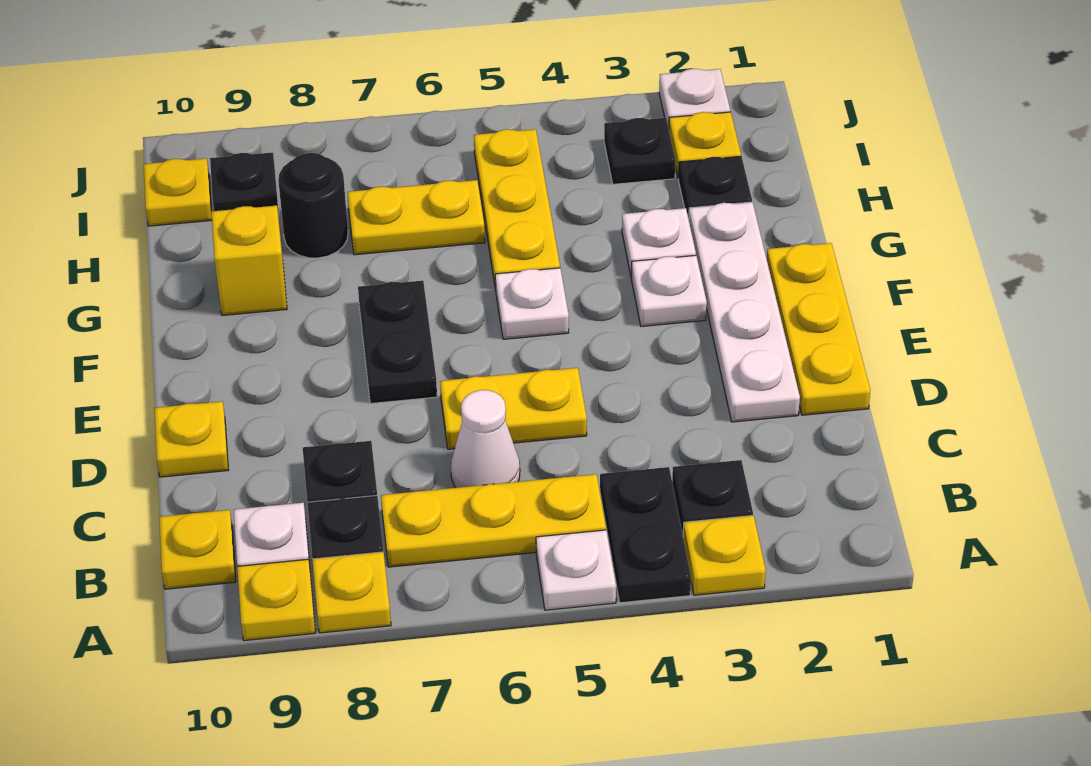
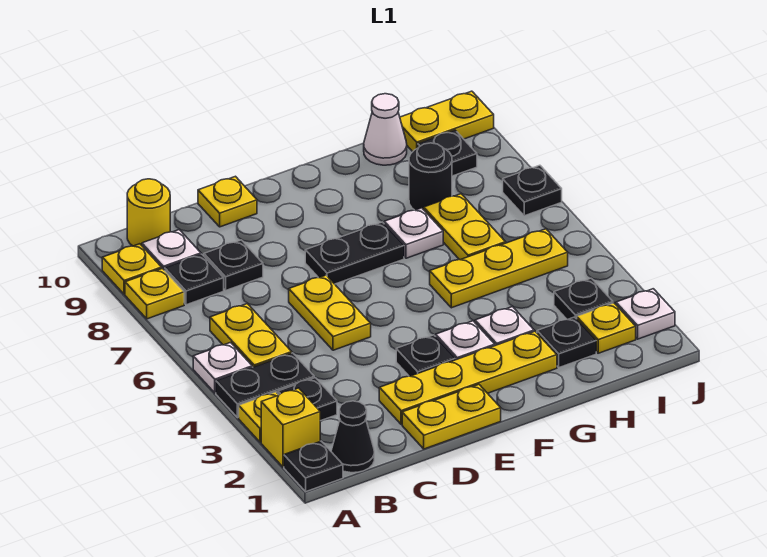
none -> black 1x1 plate [284,441,343,492]
none -> black 1x1 cone [331,401,374,473]
yellow 1x3 plate [381,474,606,567] -> yellow 1x2 plate [210,304,292,367]
yellow 1x1 plate [159,510,236,589] -> yellow 1x1 round brick [127,179,170,246]
white 1x1 cone [451,390,520,488] -> white 1x1 cone moved to [364,94,407,165]
yellow 1x3 plate [767,243,870,415] -> yellow 1x2 plate [402,384,501,449]
white 1x4 plate [689,202,800,422] -> yellow 1x4 plate [379,331,557,424]
none -> black 1x1 plate [396,335,455,376]
white 1x1 plate [495,268,569,339] -> white 1x1 plate moved to [384,208,443,258]
yellow 1x1 brick [211,206,287,315] -> yellow 1x1 brick moved to [261,388,320,467]
yellow 1x1 plate [144,158,212,226] -> yellow 1x2 plate [400,91,494,152]
none -> black 1x1 plate [503,165,562,216]

